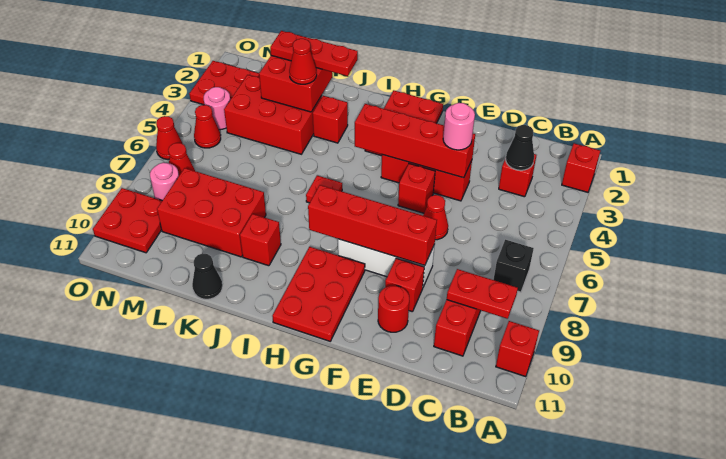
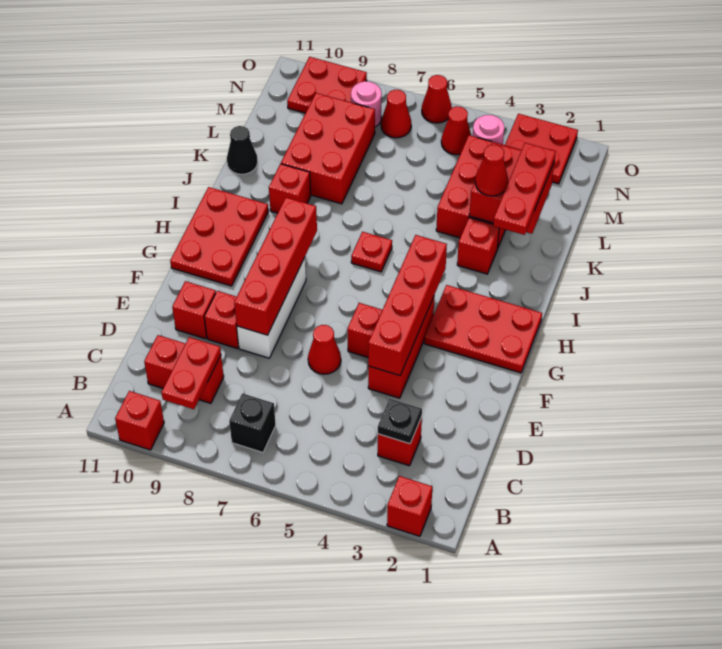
black 1x1 cone [506,125,534,170] -> black 1x1 plate [378,399,422,444]
pink 1x1 round brick [443,103,475,150] -> none
red 1x1 round brick [378,286,409,332] -> red 1x1 brick [172,281,216,339]
red 2x3 plate [272,247,365,341] -> red 2x3 plate turned to [170,187,268,286]

